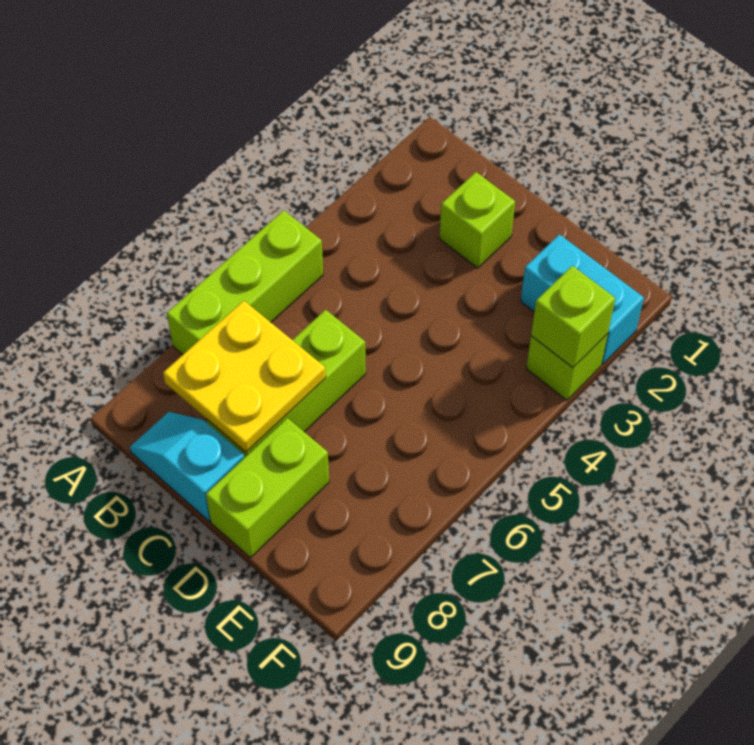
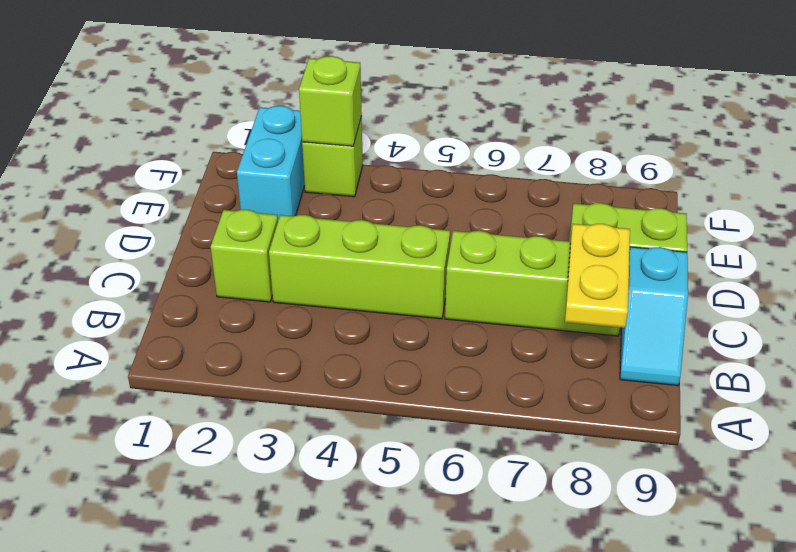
lime 1x3 brick [167,210,323,354] -> lime 1x3 brick moved to [269,215,450,319]
yellow 2x2 plate [163,301,326,452] -> yellow 1x2 plate [565,224,630,328]

